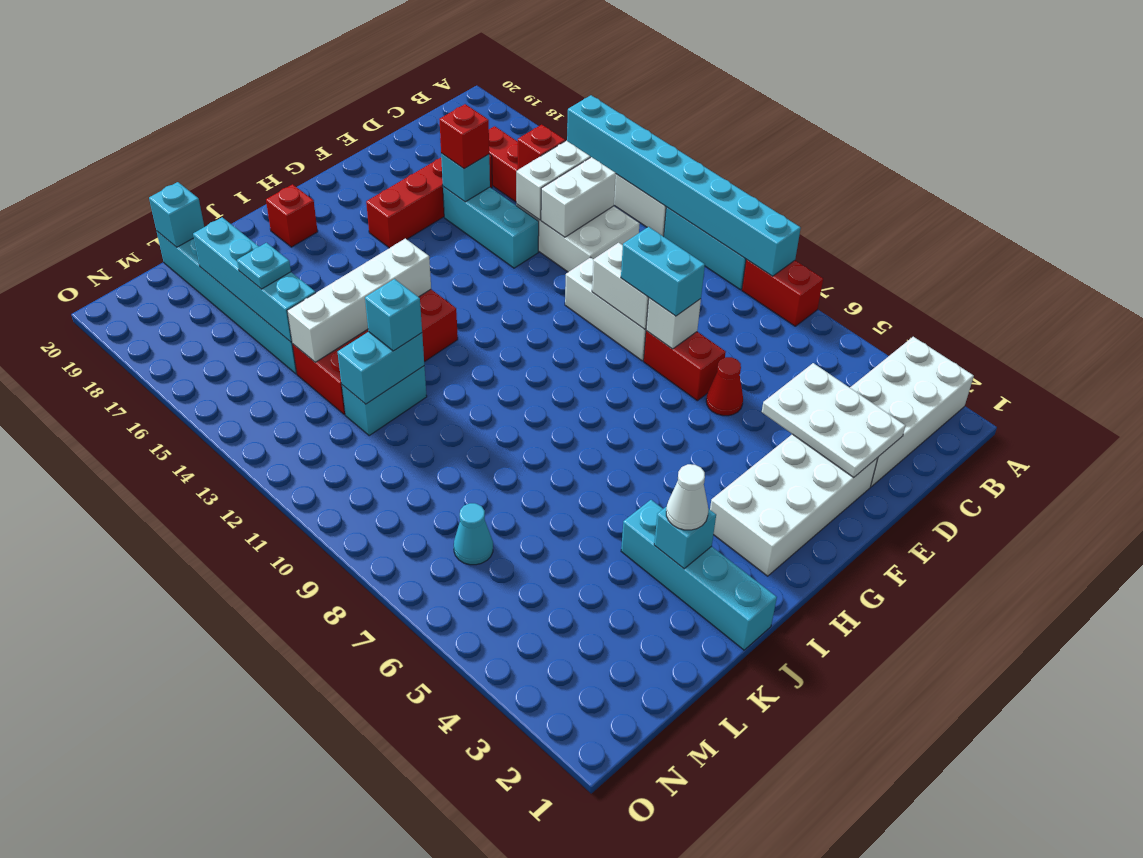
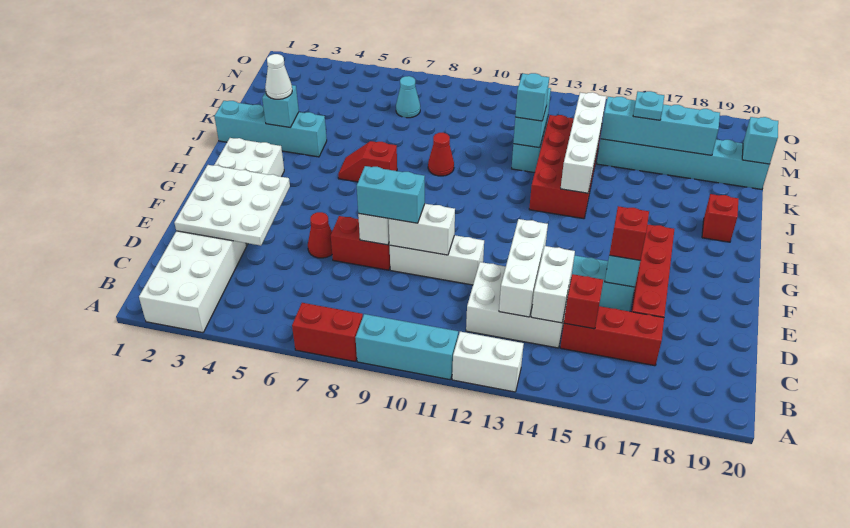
cyan 1x8 brick [567,95,801,276] -> none
white 1x2 brick [541,157,616,237] -> white 1x3 brick [499,219,548,317]
white 2x3 plate [762,363,905,478] -> white 3x3 plate [174,165,290,246]
none -> red 1x2 slope [338,141,397,182]
none -> red 1x1 cone [428,133,454,176]

